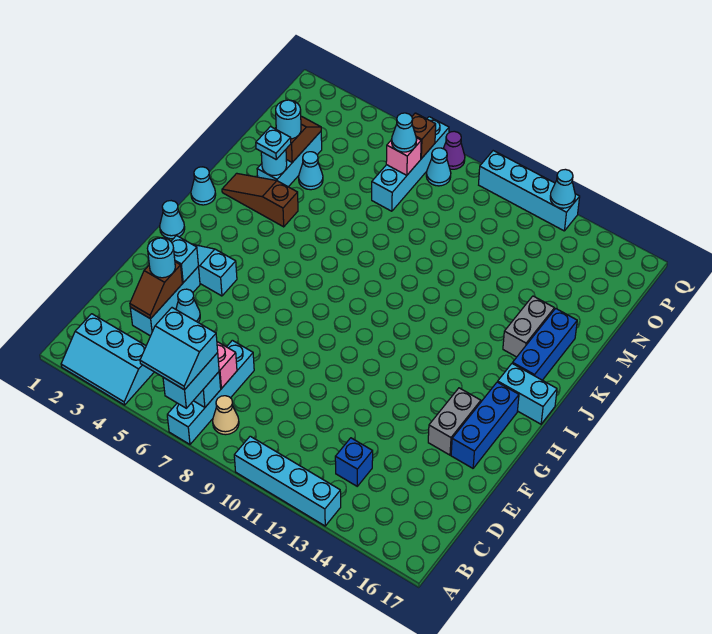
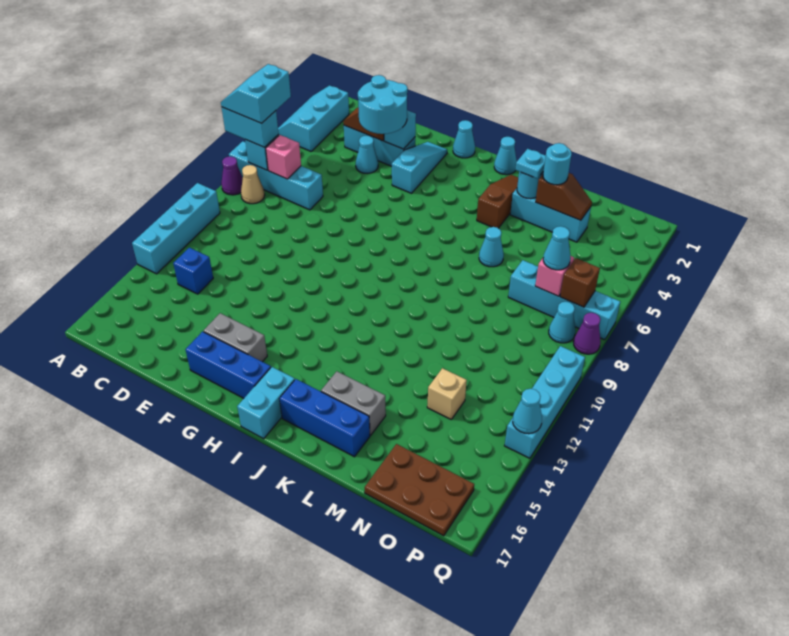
none -> purple 1x1 cone [221,156,243,195]
cyan 1x1 round brick [147,238,175,278] -> cyan 2x2 round brick [358,75,408,134]
cyan 1x1 cone [299,152,323,190] -> cyan 1x1 cone moved to [479,227,504,267]
none -> tan 1x1 brick [427,368,467,419]
none -> brown 2x3 plate [365,444,474,536]

